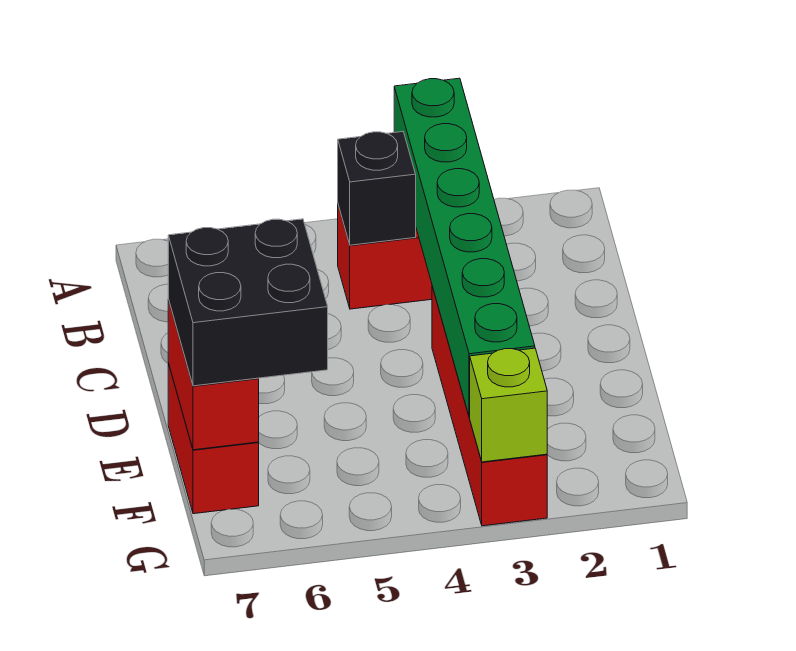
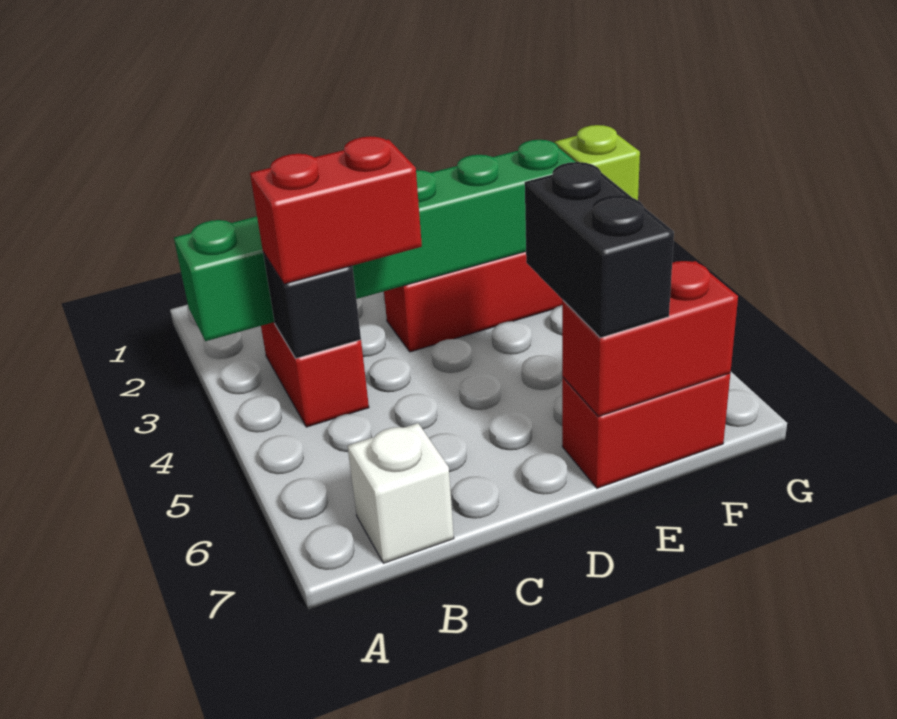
none -> red 1x2 brick [250,136,422,284]
none -> white 1x1 brick [347,423,454,563]
black 2x2 brick [168,219,328,386] -> black 1x2 brick [525,162,674,338]

